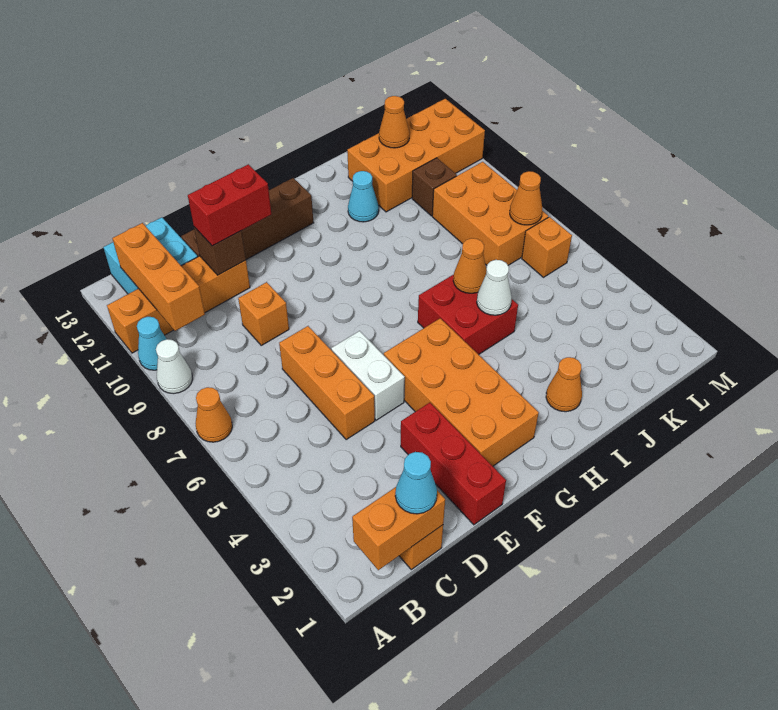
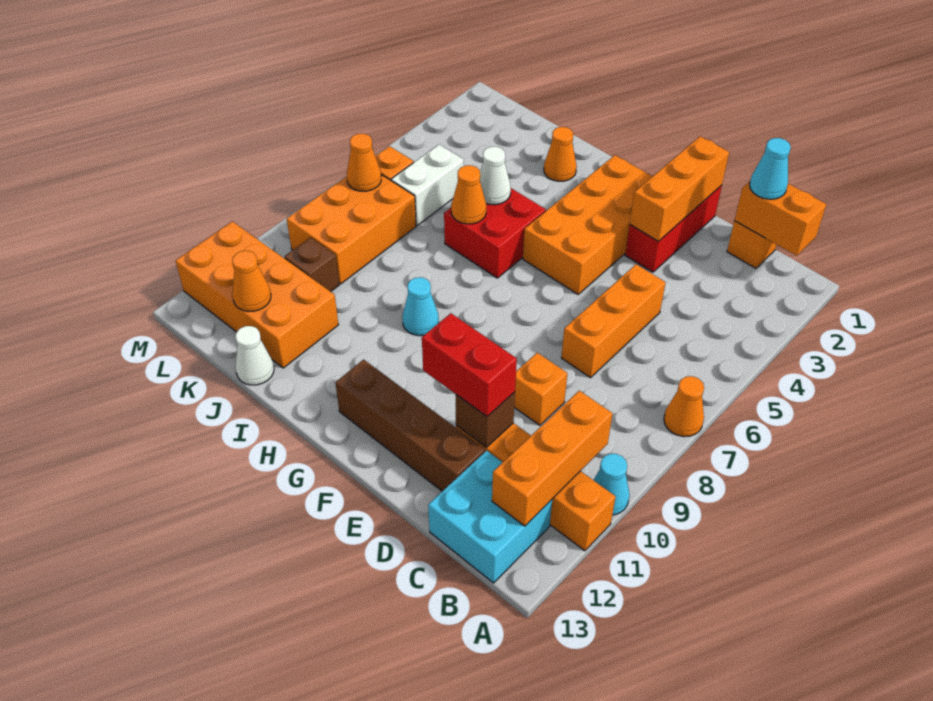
white 1x1 cone [156,339,193,394] -> white 1x1 cone moved to [235,326,274,385]
none -> orange 1x3 brick [630,136,729,241]
white 1x2 brick [331,331,405,420] -> white 1x2 brick moved to [391,145,464,225]
cyan 1x1 cone [348,171,379,222] -> cyan 1x1 cone moved to [402,277,439,336]

